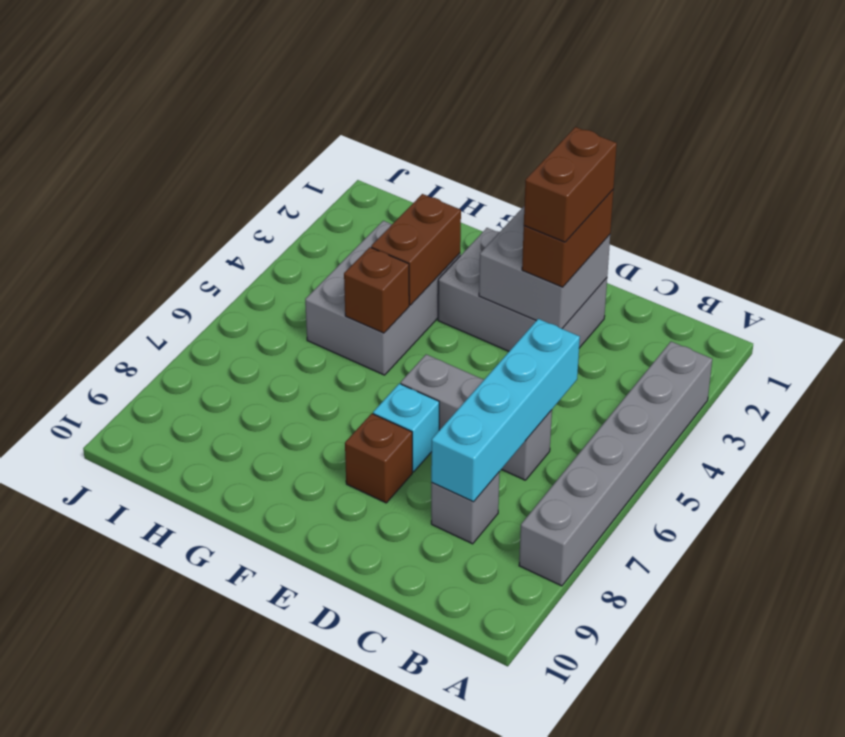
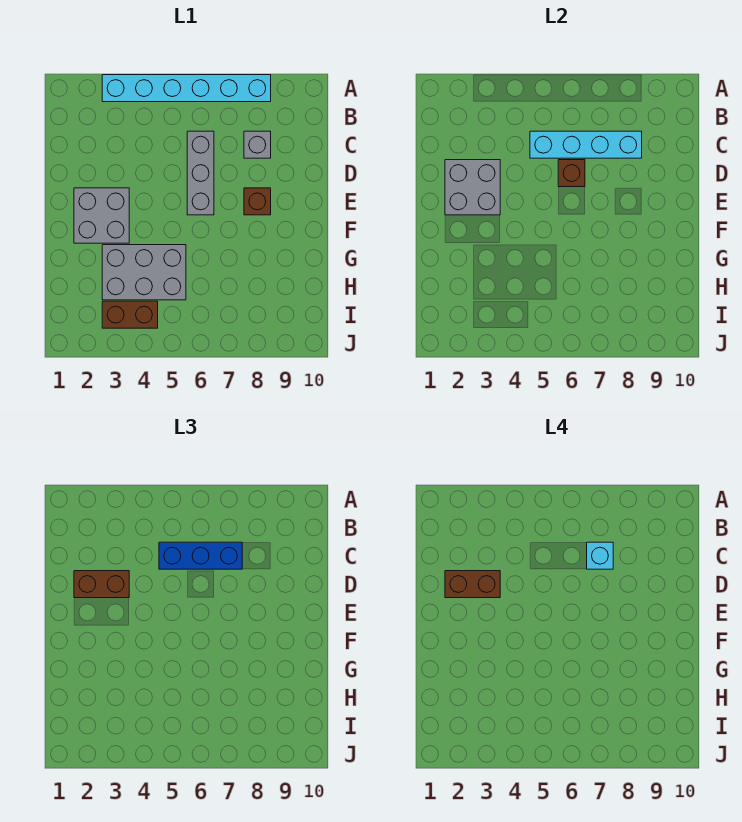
grey 1x6 brick [519,342,712,586] -> cyan 1x6 brick [102,75,271,102]
none -> blue 1x3 brick [159,542,242,569]
grey 2x3 brick [438,228,607,351] -> grey 2x2 brick [74,188,129,243]
cyan 1x1 brick [373,384,439,472] -> cyan 1x1 brick moved to [587,542,613,569]
brown 1x2 brick [371,194,461,305] -> brown 1x2 brick moved to [102,301,158,328]
brown 1x1 brick [344,247,409,333] -> brown 1x1 brick moved to [558,160,585,187]

